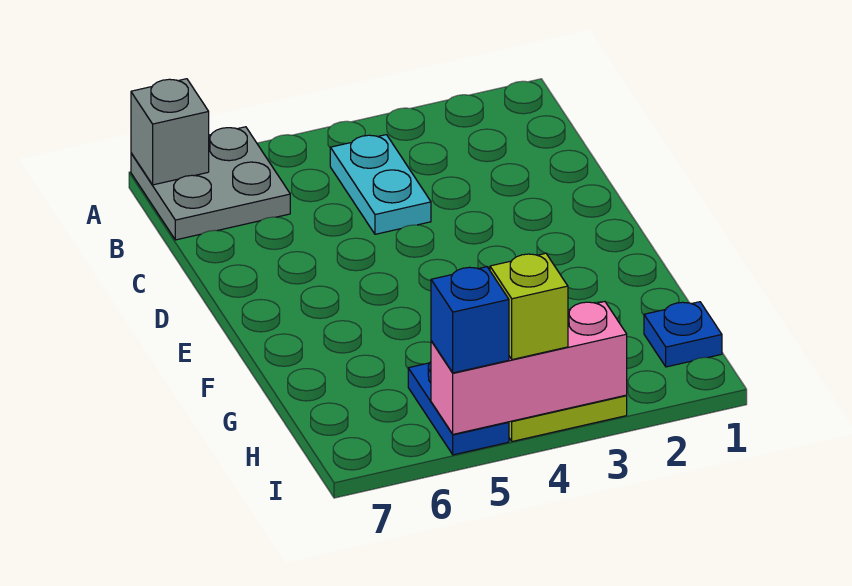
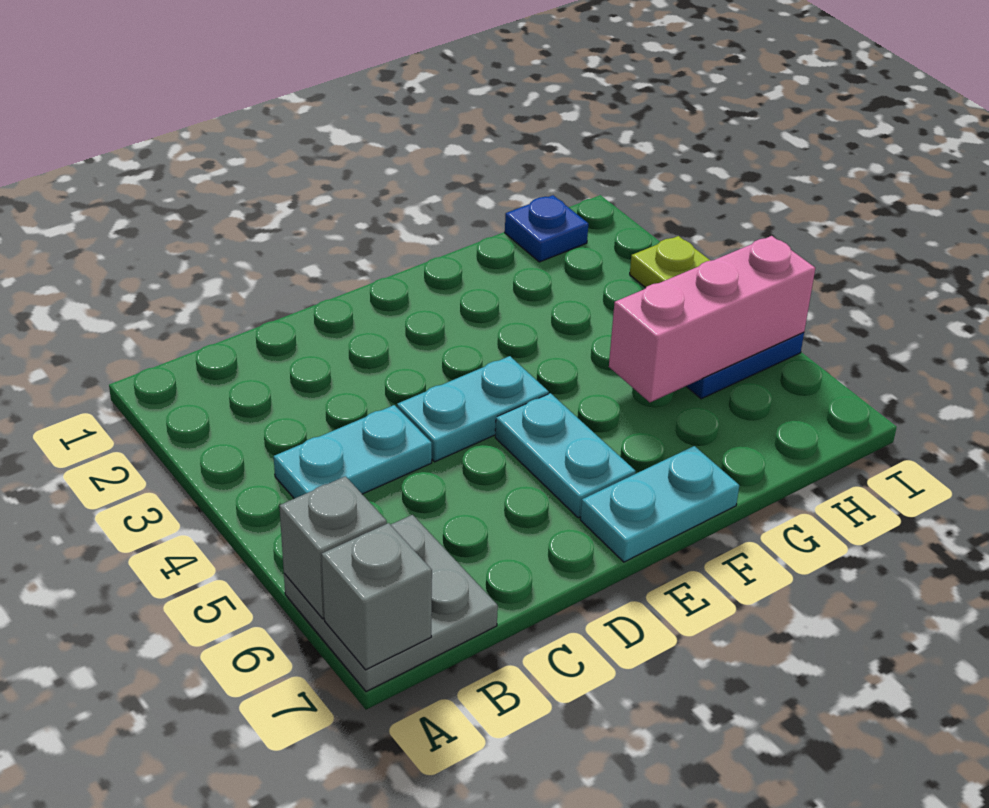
none -> grey 1x1 brick [280,476,387,619]
none -> cyan 1x2 plate [397,356,549,462]
none -> cyan 1x2 plate [495,393,636,518]
none -> cyan 1x2 plate [580,446,739,562]
pink 1x3 brick [431,302,627,434] -> pink 1x3 brick turned to [609,236,815,402]
lime 1x1 brick [490,253,568,360] -> none
blue 1x1 brick [431,267,509,373] -> none

